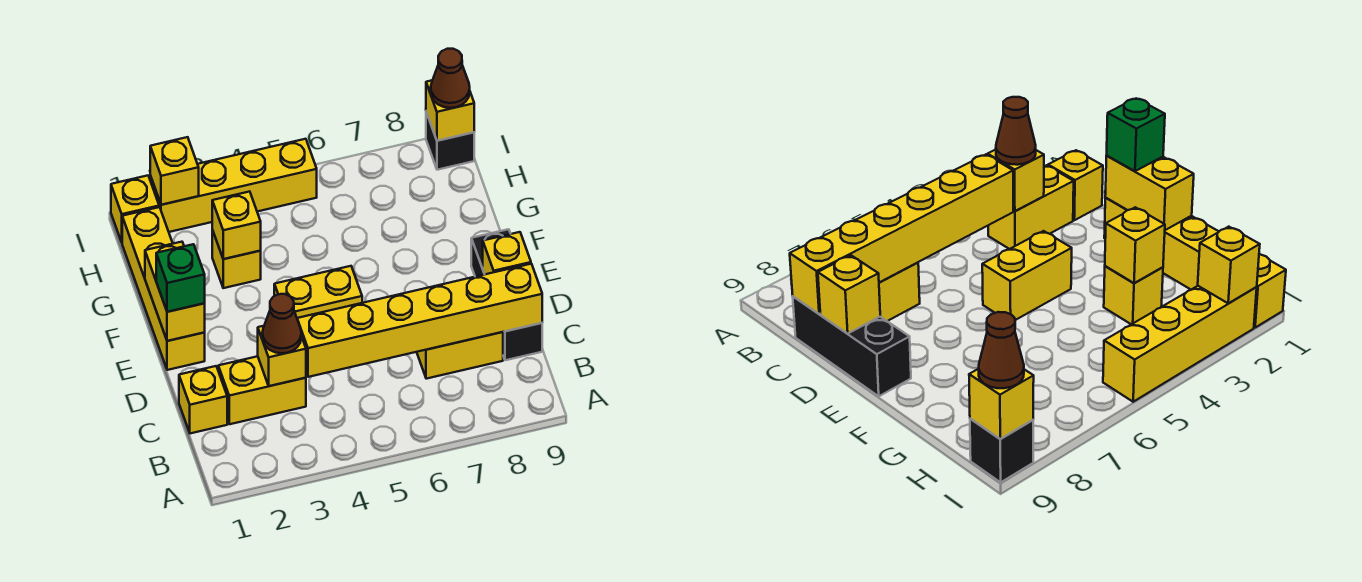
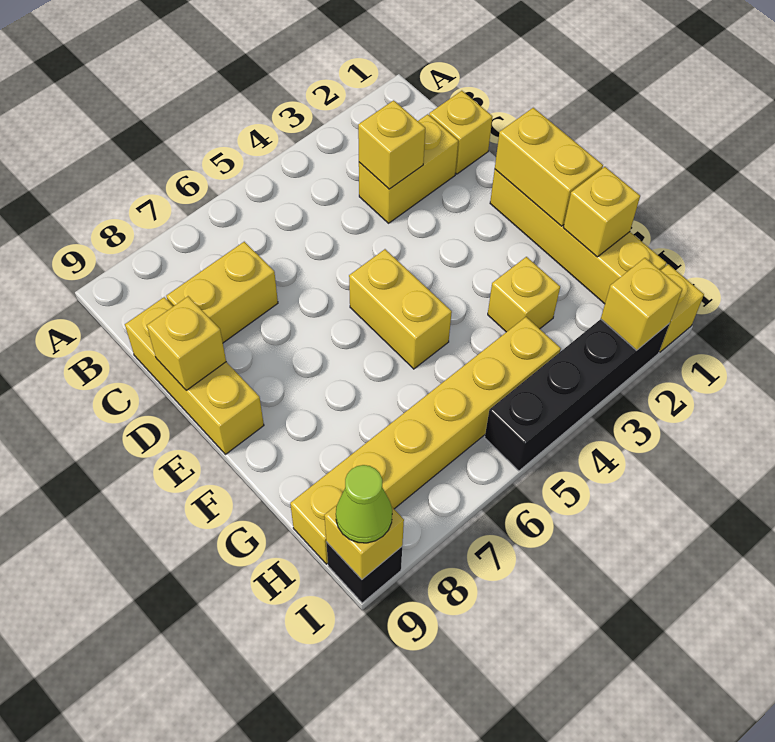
brown 1x1 cone [262,294,301,353] -> none
yellow 1x6 brick [297,264,542,377] -> yellow 1x6 brick moved to [290,317,561,564]
black 1x3 brick [471,229,542,360] -> yellow 1x3 brick [125,297,264,454]
green 1x1 brick [156,244,205,312] -> none
yellow 1x2 brick [274,266,362,318] -> yellow 1x2 brick turned to [349,249,452,369]
yellow 1x1 brick [212,192,261,259] -> yellow 1x1 brick moved to [563,167,640,257]
yellow 1x4 brick [150,139,317,232] -> black 1x4 brick [485,319,670,471]
brown 1x1 cone [431,49,470,108] -> lime 1x1 cone [336,465,392,543]

